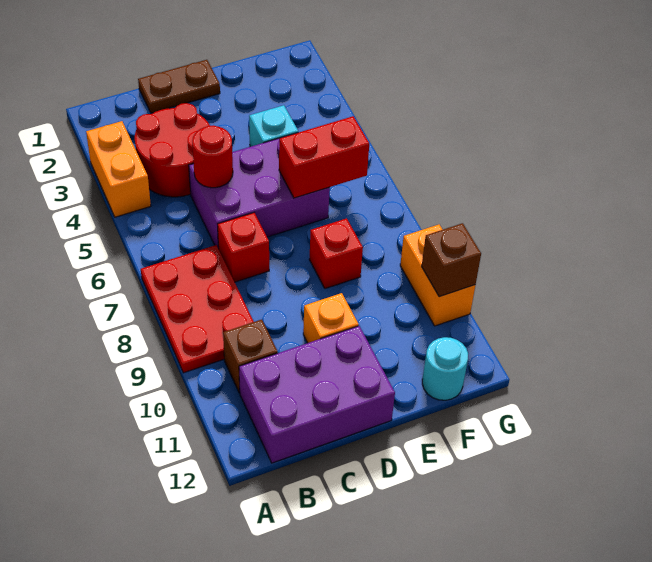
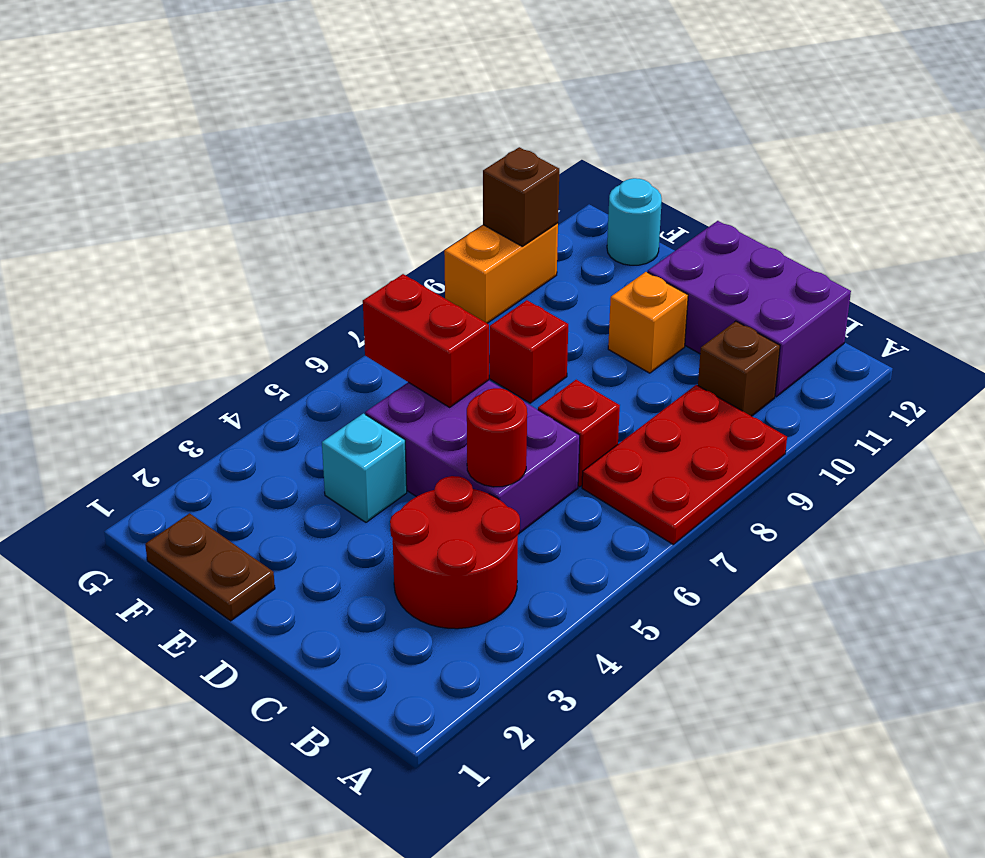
orange 1x2 brick [86,121,151,217] -> none
brown 1x2 plate [138,60,220,113] -> brown 1x2 plate moved to [145,513,275,621]

